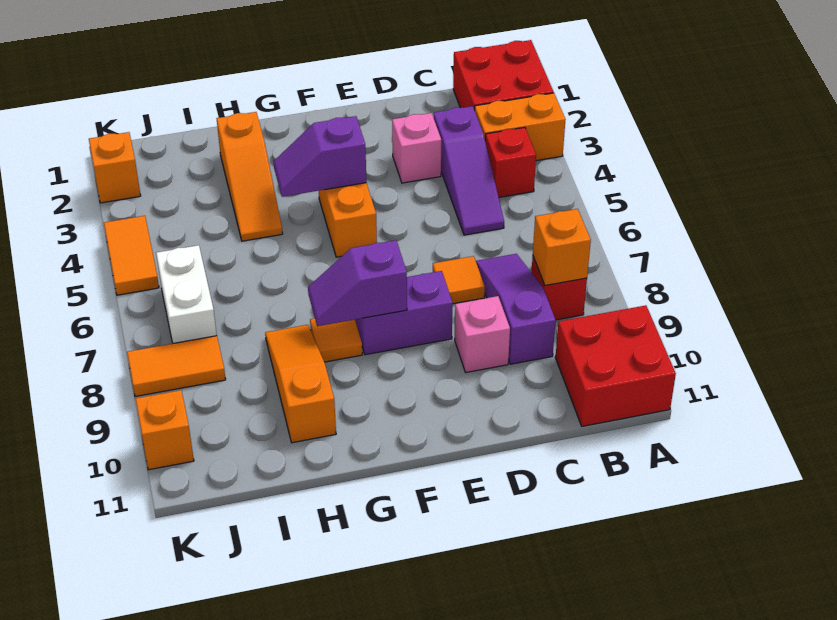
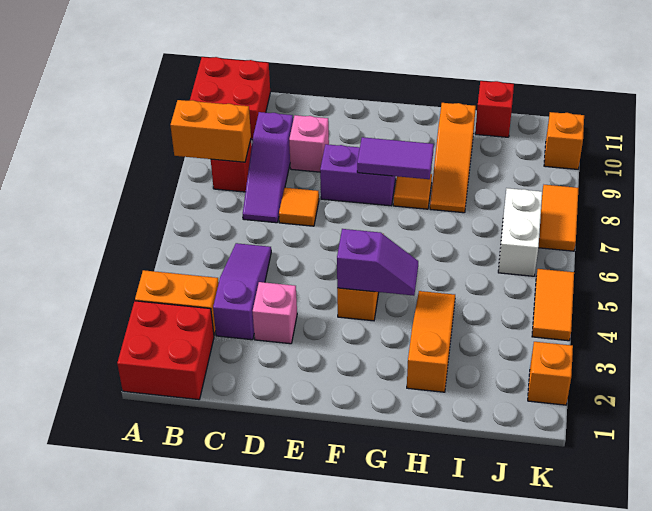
red 1x1 brick [485,127,536,197] -> red 1x1 brick moved to [475,81,514,137]
orange 1x1 brick [533,209,591,285] -> orange 1x2 brick [170,100,251,162]
purple 1x2 slope [308,240,407,326] -> purple 1x2 tile [357,137,434,179]
orange 1x2 tile [127,336,226,397] -> orange 1x2 tile turned to [538,185,578,251]

